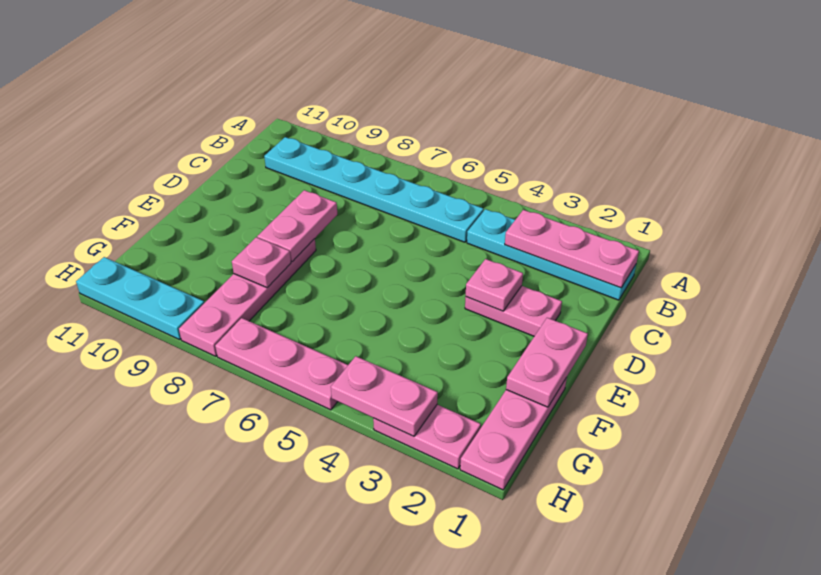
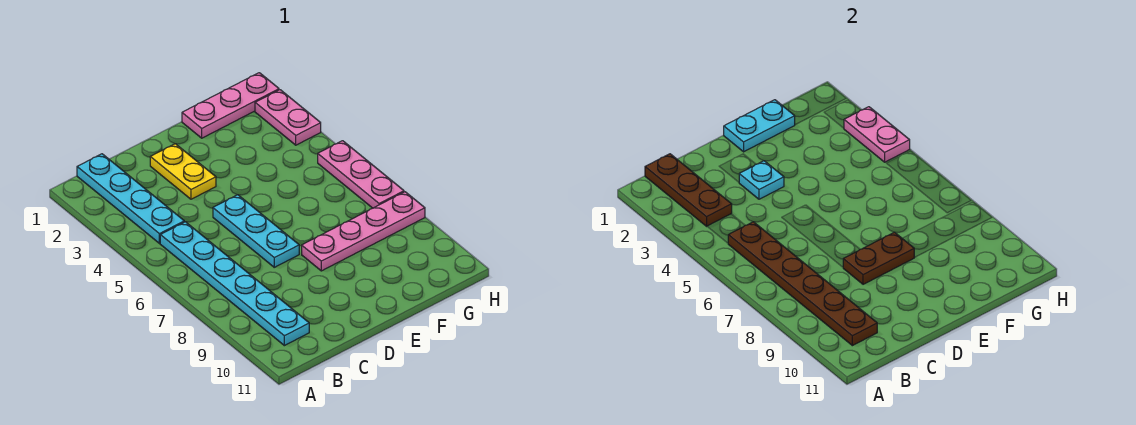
pink 1x3 plate [505,210,639,288] -> brown 1x3 plate [645,154,732,226]
none -> brown 1x6 plate [728,222,877,346]
pink 1x2 plate [465,286,562,336] -> yellow 1x2 plate [150,144,216,199]
pink 1x1 plate [466,259,523,311] -> cyan 1x1 plate [739,161,784,199]
pink 1x2 plate [257,190,337,262] -> brown 1x2 plate [843,232,915,284]
pink 1x2 plate [506,318,588,407] -> cyan 1x2 plate [724,100,795,152]
pink 1x1 plate [232,237,291,288] -> none
cyan 1x3 plate [76,257,204,340] -> cyan 1x3 plate moved to [213,195,299,267]

